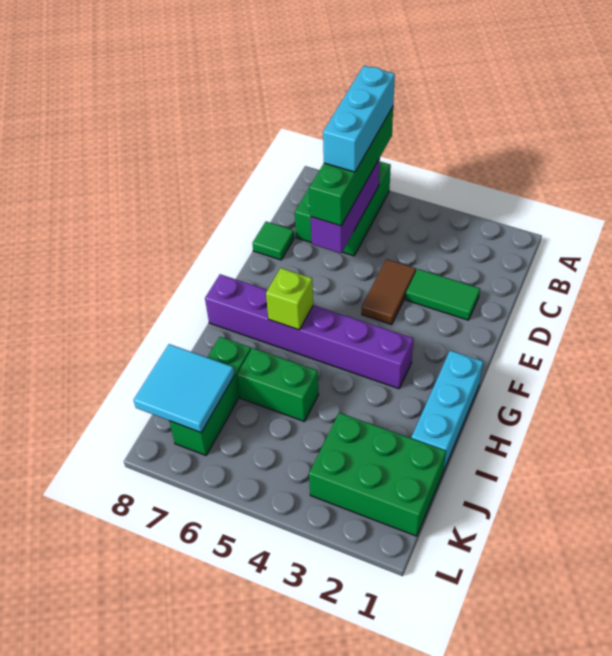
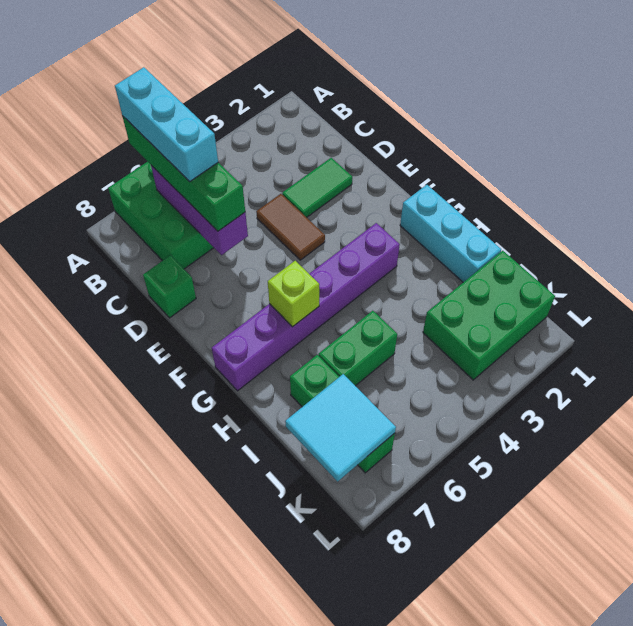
green 1x1 tile [253,222,294,260] -> green 1x1 brick [143,255,196,318]

